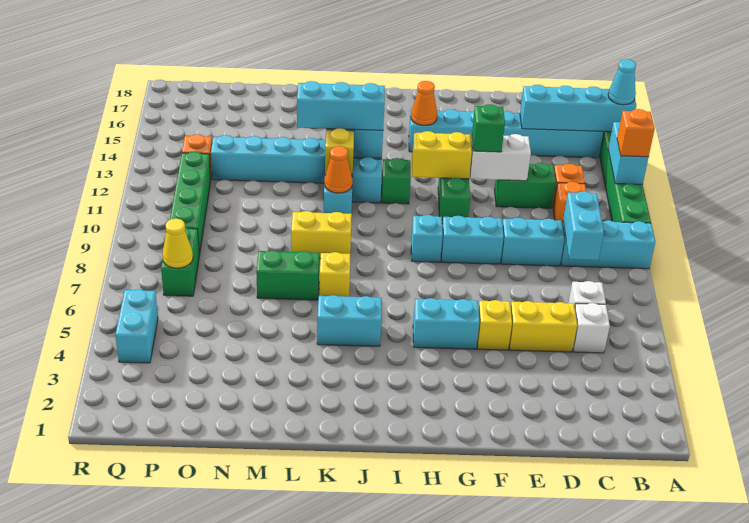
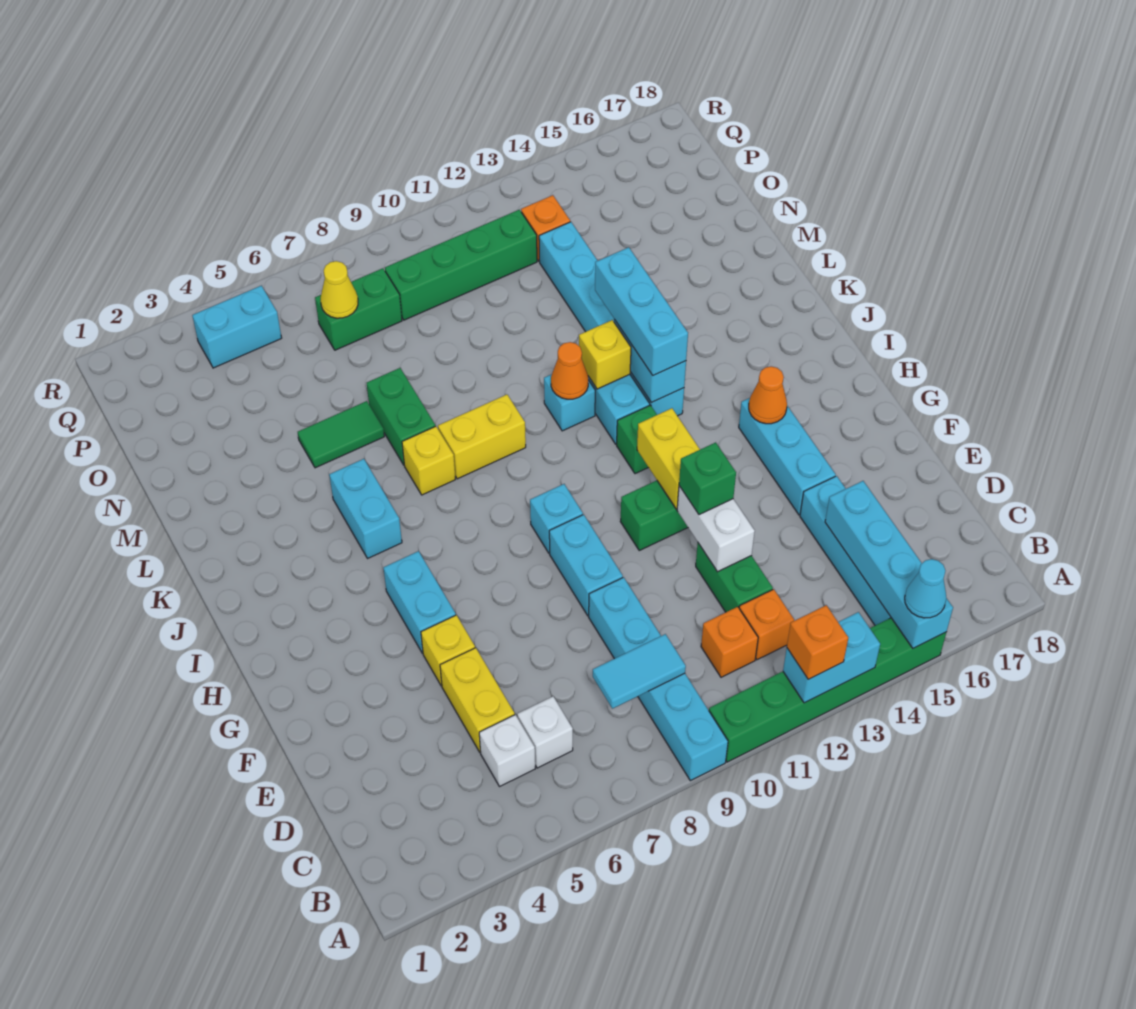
cyan 1x2 brick [563,191,604,260] -> cyan 1x2 tile [593,634,686,709]
yellow 1x2 brick [291,211,352,259] -> yellow 1x2 brick turned to [438,395,526,479]
none -> green 1x2 tile [298,401,384,468]

